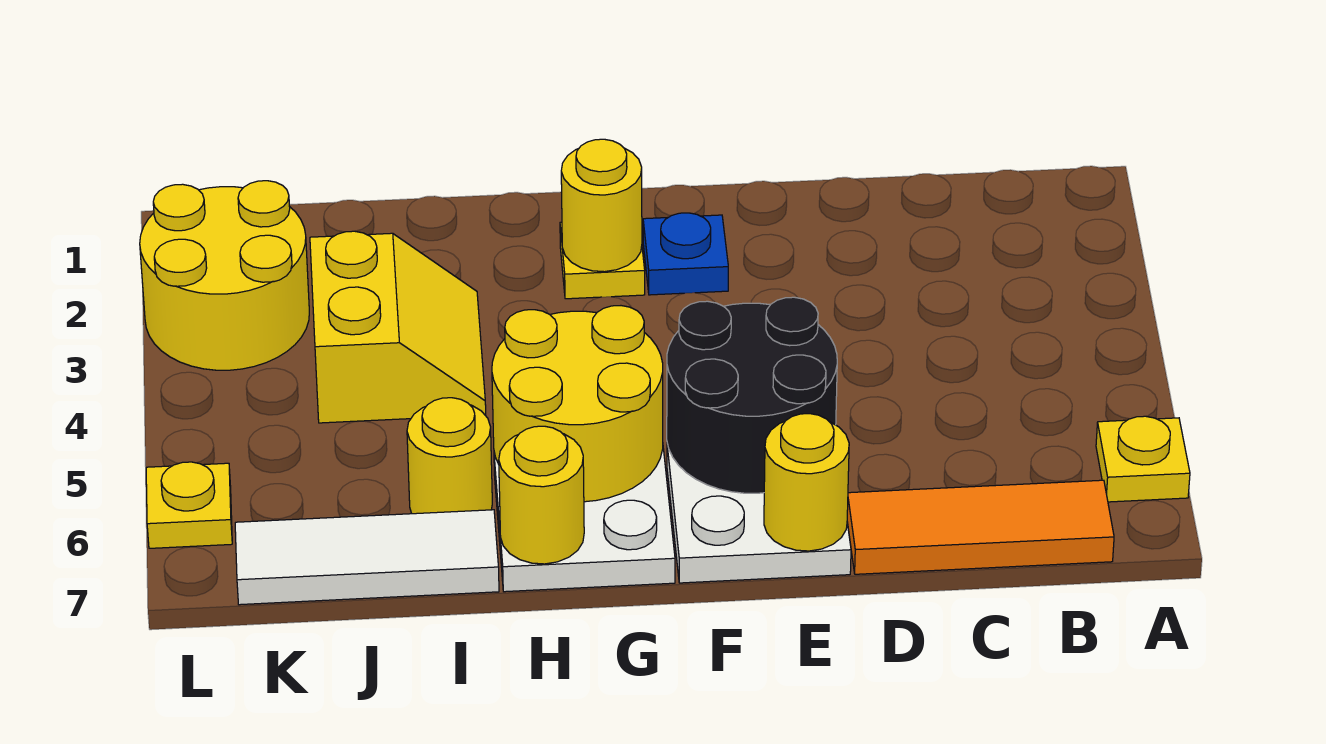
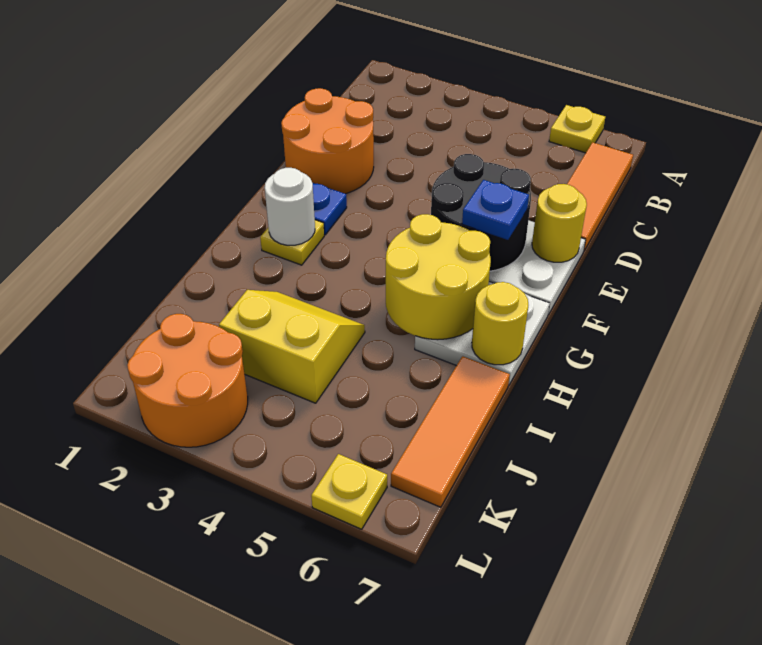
none -> orange 2x2 round brick [281,88,374,194]
none -> blue 1x1 plate [462,180,529,240]
yellow 1x1 round brick [561,139,642,272] -> white 1x1 round brick [265,168,315,245]
yellow 1x1 round brick [407,398,492,514] -> none
white 1x3 tile [235,510,499,605] -> orange 1x3 tile [391,356,510,507]
yellow 2x2 round brick [140,181,309,370] -> orange 2x2 round brick [127,314,248,447]

